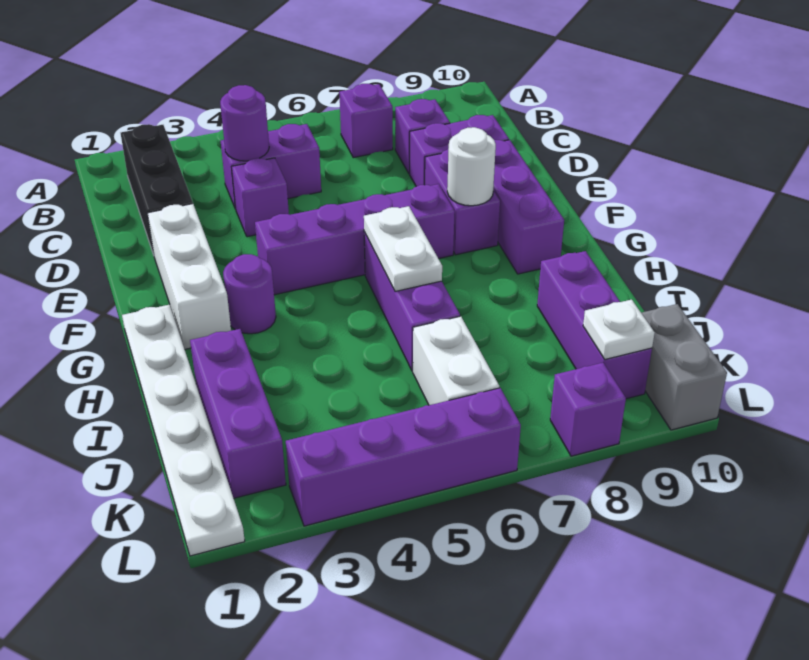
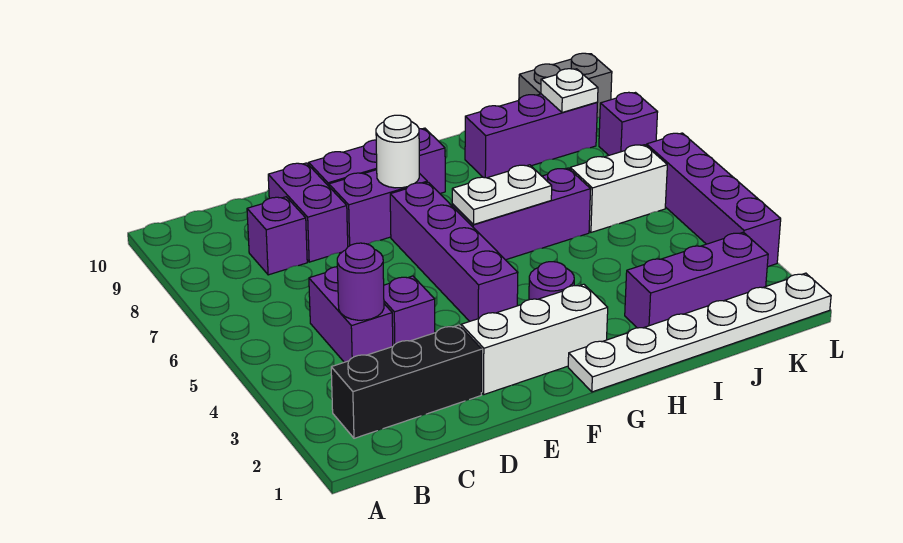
purple 1x1 brick [339,84,393,158] -> none

